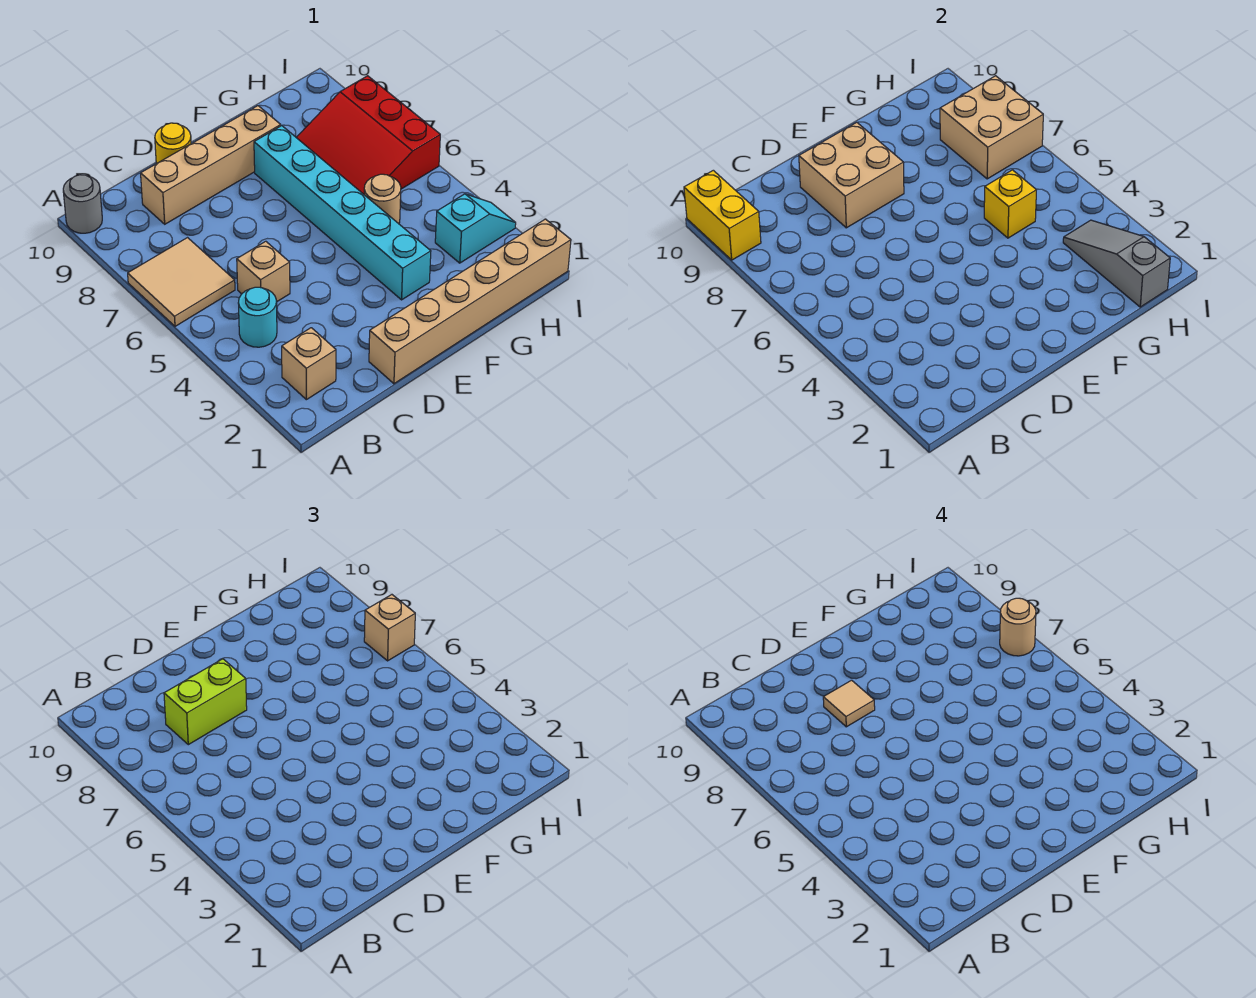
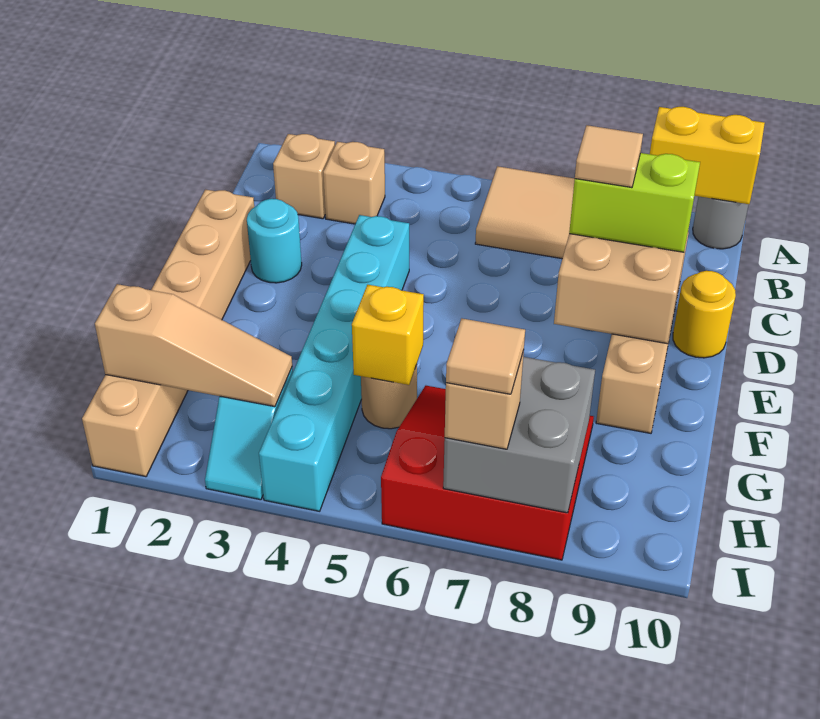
cyan 1x1 round brick [238,287,277,347] -> cyan 1x1 round brick moved to [247,199,302,283]
tan 1x1 brick [237,241,290,301] -> tan 1x1 brick moved to [323,142,385,224]
lime 1x2 brick [164,659,247,745] -> lime 1x2 brick turned to [569,153,700,252]
cyan 1x6 brick [254,126,431,300] -> cyan 1x6 brick turned to [259,215,409,511]
grey 1x3 slope [1063,220,1170,307] -> tan 1x3 slope [95,284,292,407]
tan 2x2 brick [940,76,1043,179] -> grey 2x2 brick [443,357,595,513]
tan 1x1 round brick [1000,598,1036,656] -> tan 1x1 tile [446,318,525,394]

